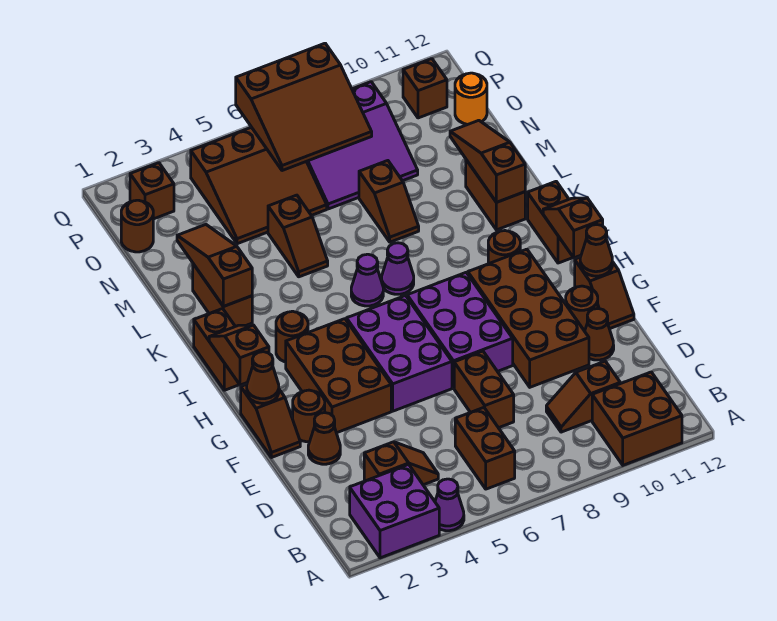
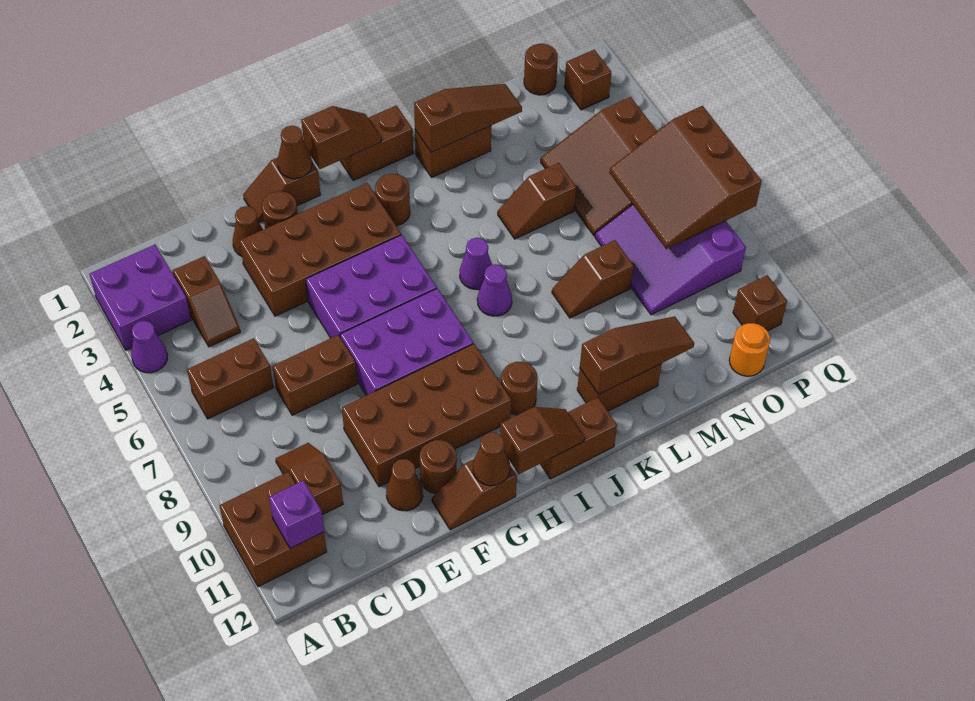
none -> purple 1x1 brick [269,480,324,548]
brown 2x3 brick [286,319,391,433] -> brown 2x4 brick [240,183,401,316]

